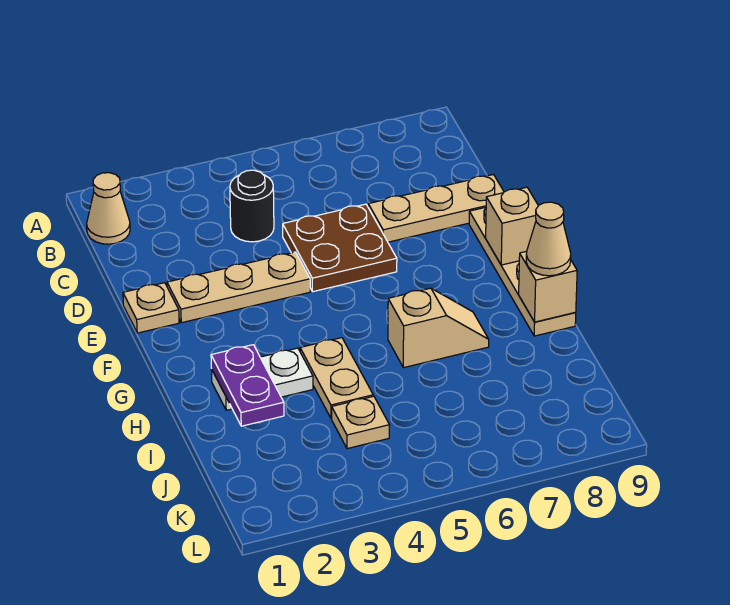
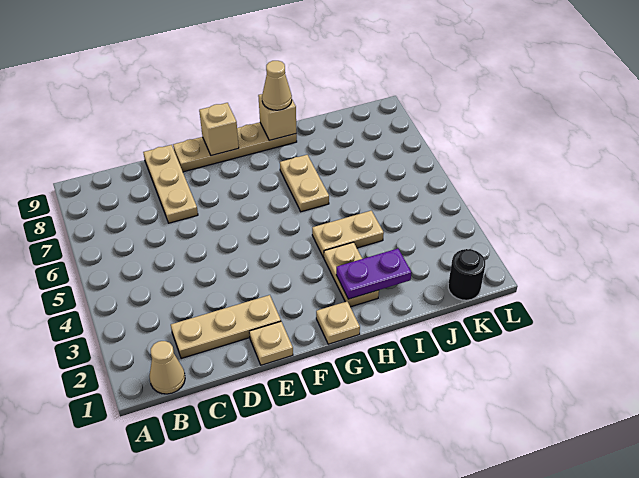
black 1x1 round brick [230,170,274,242] -> black 1x1 round brick moved to [448,249,485,300]
brown 2x2 plate [283,204,397,292] -> none
tan 1x3 plate [167,252,310,323] -> tan 1x3 plate turned to [171,295,281,359]
white 1x2 plate [211,348,313,410] -> tan 1x2 plate [324,242,379,307]
tan 1x2 slope [388,288,489,368] -> tan 1x2 plate [280,155,329,212]
tan 1x1 plate [332,396,389,449] -> tan 1x1 plate moved to [316,301,360,344]

